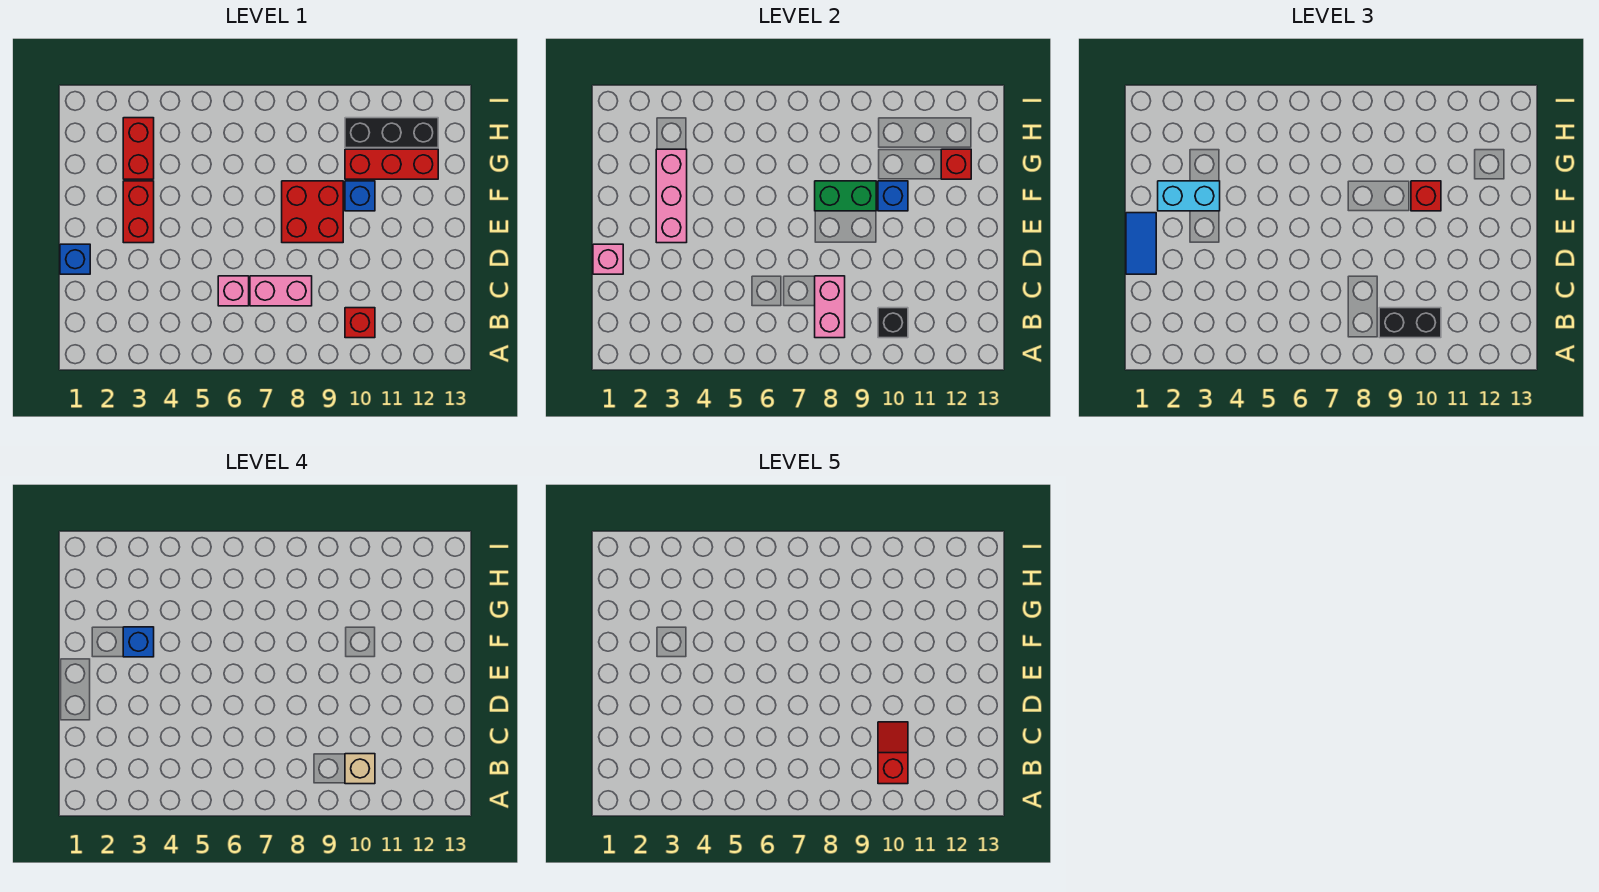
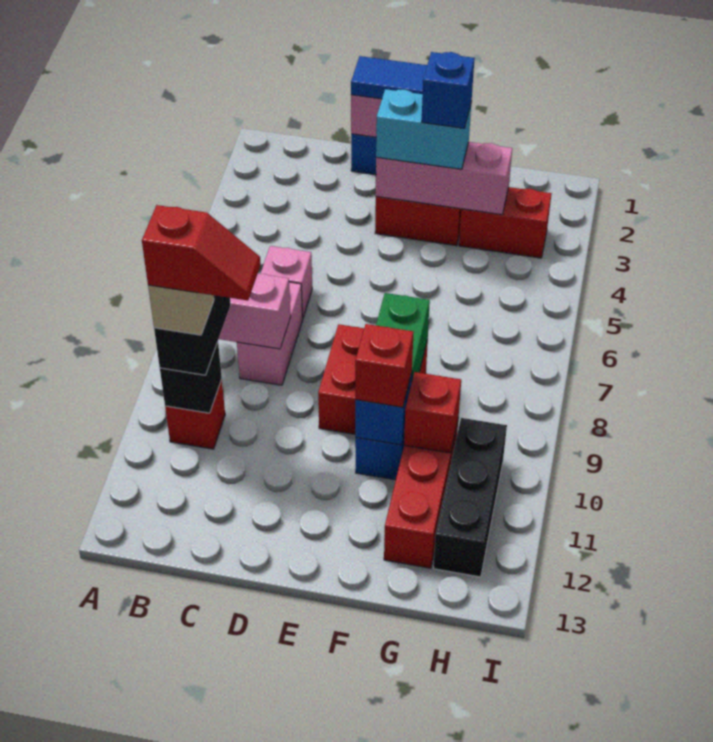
cyan 1x2 brick [1158,181,1220,211] -> cyan 1x2 brick turned to [376,89,471,169]
red 1x1 brick [941,149,971,179] -> red 1x1 brick moved to [404,372,461,453]

